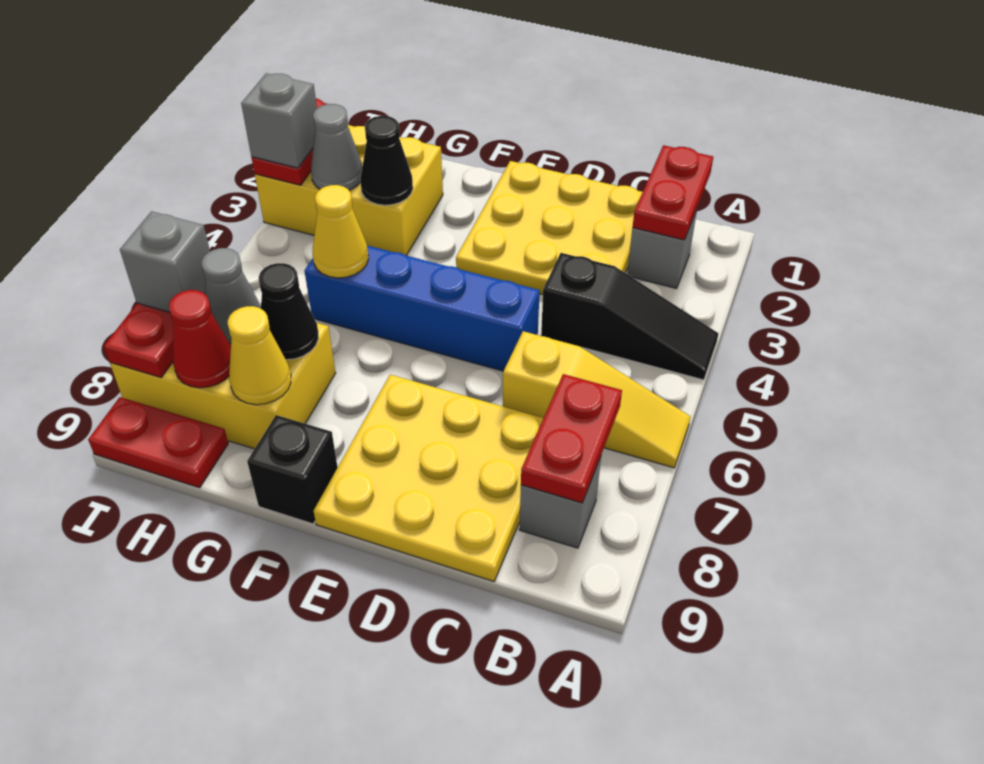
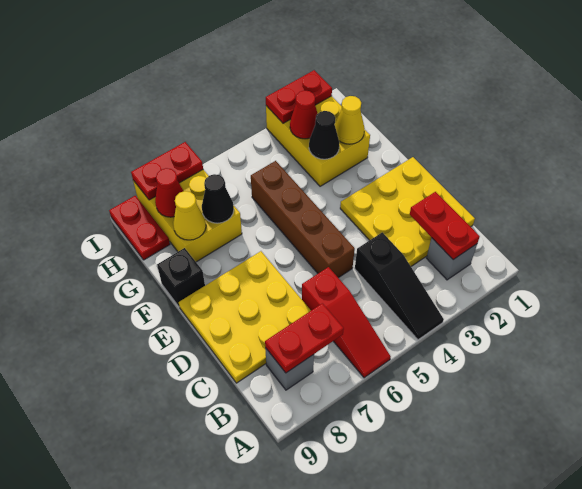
yellow 1x3 slope [503,331,690,468] -> red 1x3 slope [302,267,391,378]
red 1x2 plate [633,145,713,240] -> red 1x2 plate turned to [410,192,480,260]
blue 1x4 brick [305,246,540,371] -> brown 1x4 brick [251,161,355,278]
yellow 1x1 cone [313,185,368,278] -> yellow 1x1 cone moved to [335,96,365,144]
grey 1x1 cone [311,104,362,190] -> red 1x1 cone [290,90,318,139]
grey 1x1 cone [202,248,261,344] -> none
grey 1x1 brick [241,73,317,168] -> none
grey 1x1 brick [120,211,210,312] -> none

